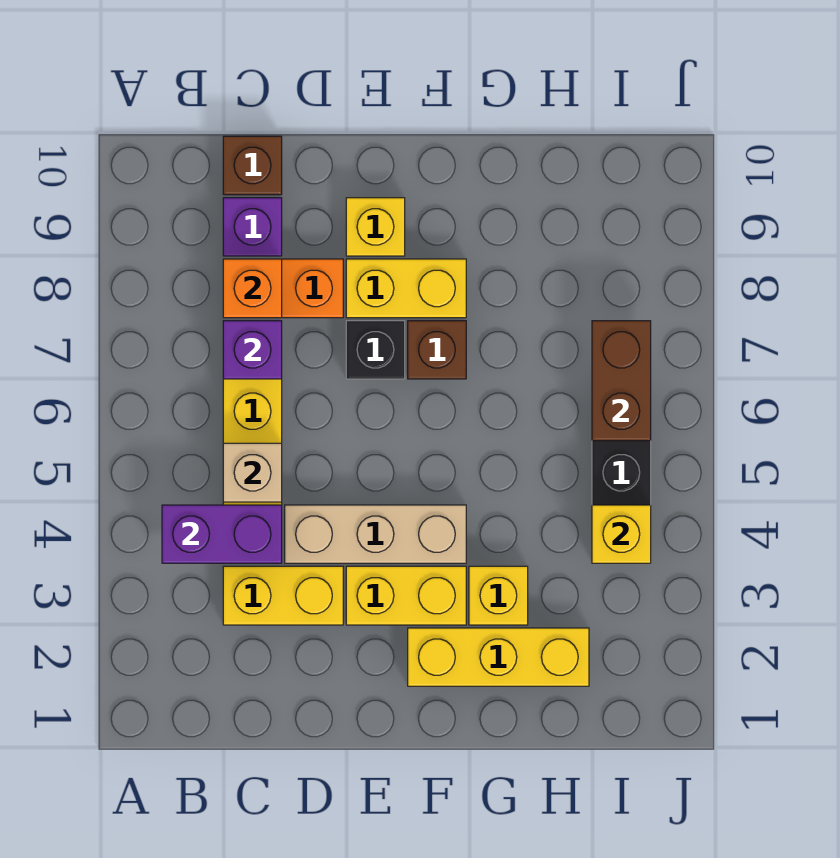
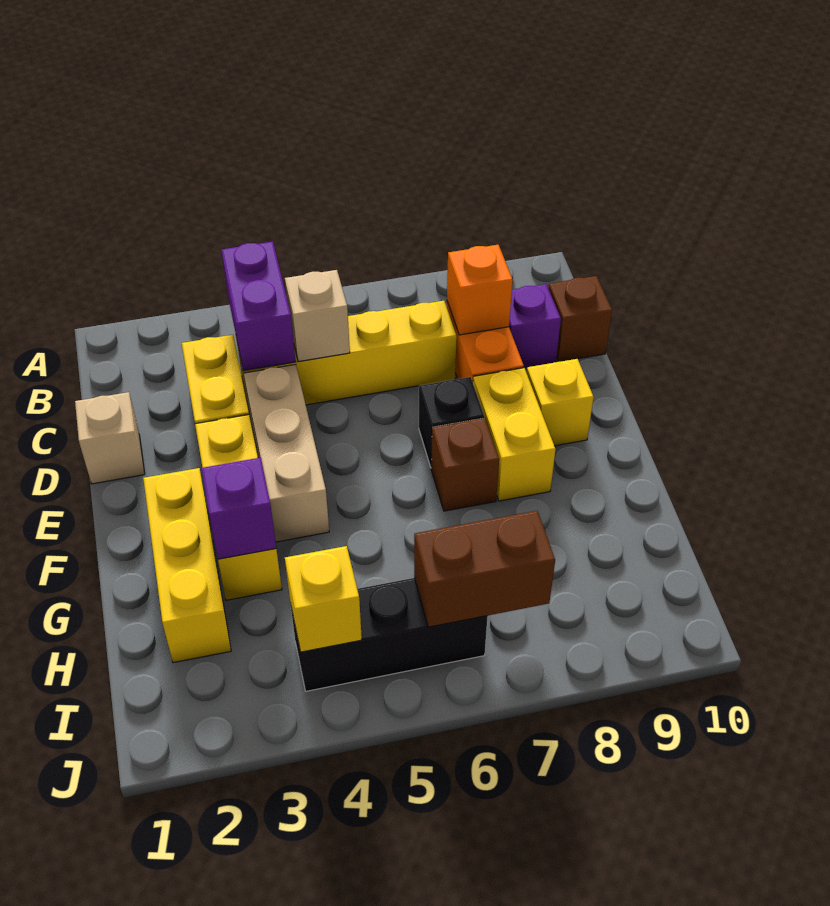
purple 1x1 brick [223,321,282,379] -> purple 1x1 brick moved to [201,458,276,559]
none -> tan 1x1 brick [75,392,145,484]

